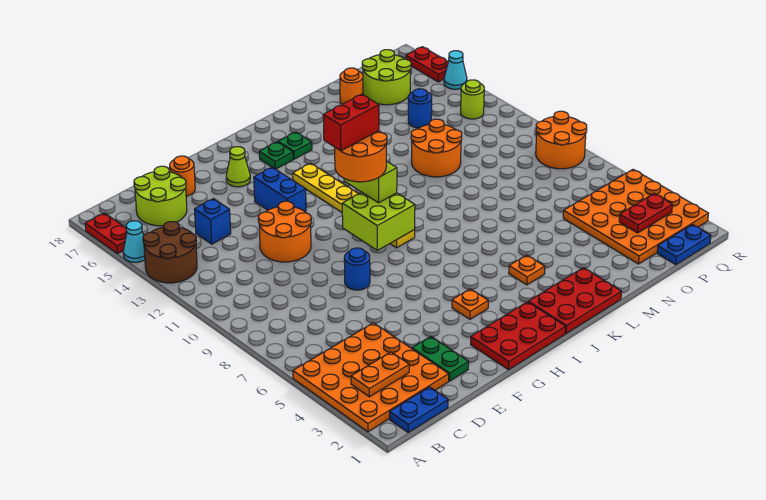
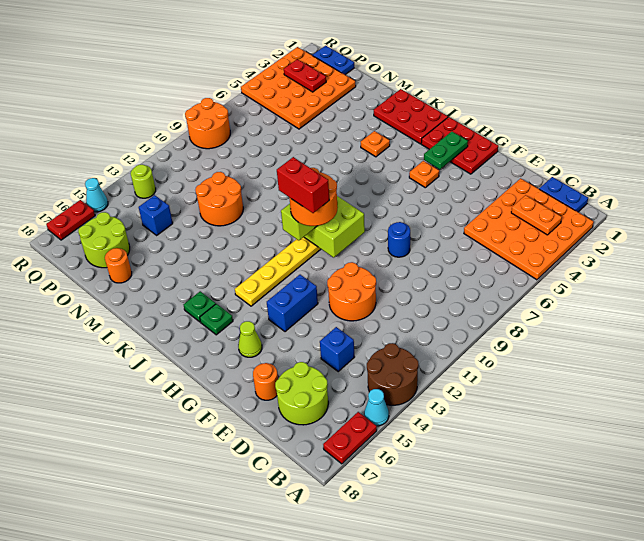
green 1x2 plate [412,337,469,381] -> green 1x2 plate moved to [424,132,468,169]
blue 1x1 round brick [408,89,432,128] -> blue 1x1 brick [139,195,173,235]

